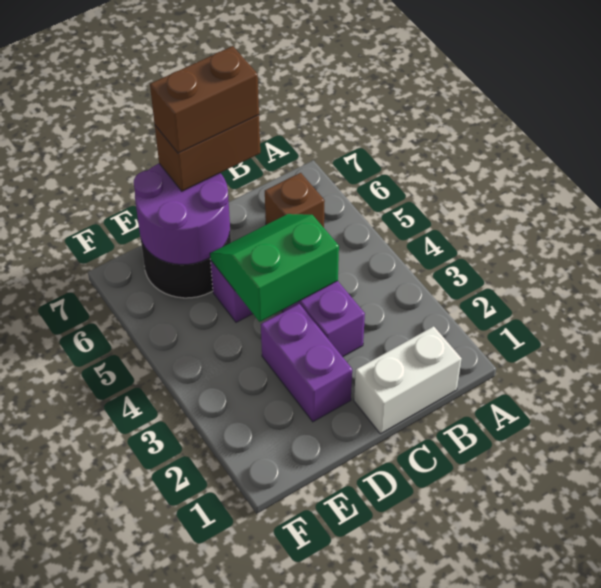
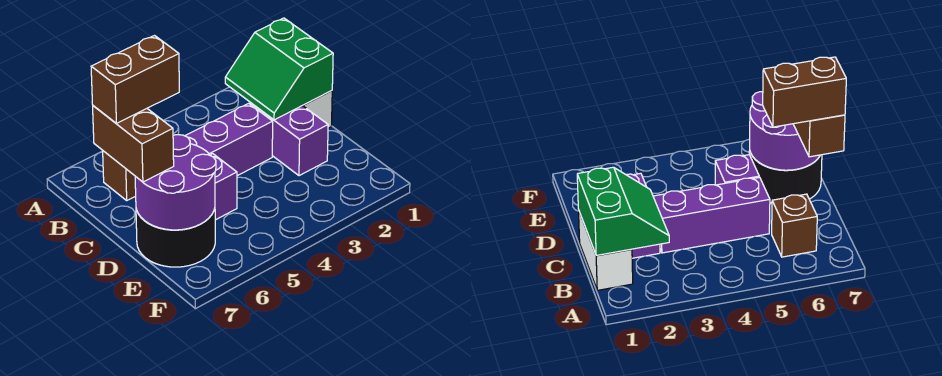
green 2x2 slope [210,214,339,322] -> green 2x2 slope moved to [225,18,333,120]
brown 1x2 brick [150,46,259,153] -> brown 1x2 brick turned to [91,36,179,123]
purple 1x2 brick [261,304,352,422] -> purple 1x2 brick turned to [250,103,328,176]

